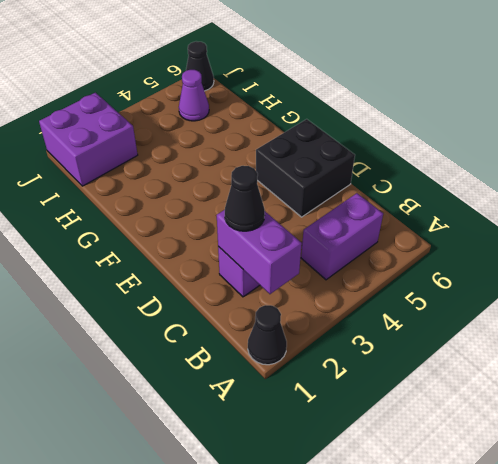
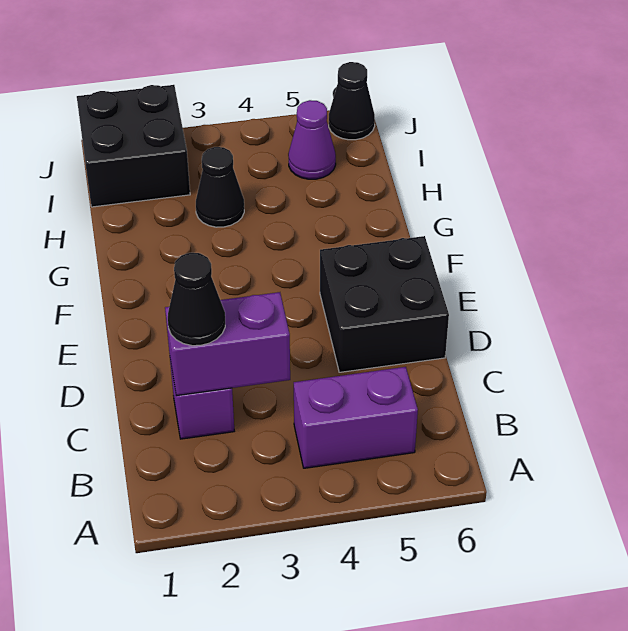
black 1x1 cone [248,305,287,365] -> black 1x1 cone moved to [196,147,244,227]
purple 1x2 brick [217,210,302,294] -> purple 1x2 brick turned to [165,292,290,396]
purple 2x2 brick [39,93,138,186] -> black 2x2 brick [77,85,190,207]

